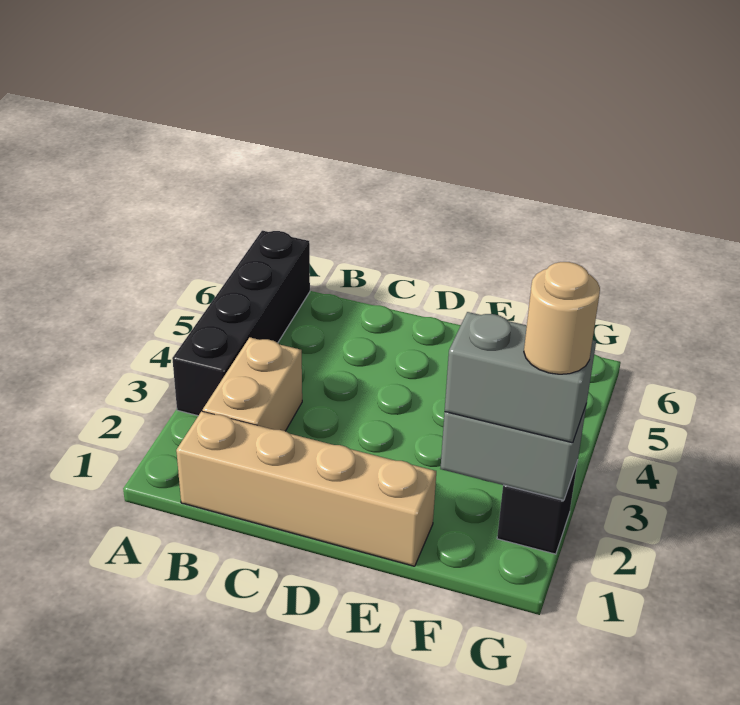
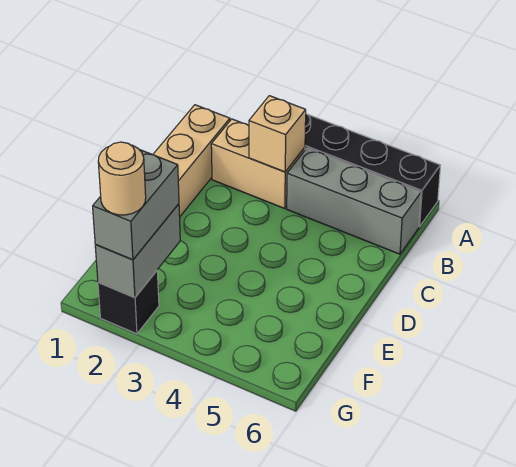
none -> tan 1x1 brick [249,96,306,172]
none -> grey 1x3 brick [287,148,421,254]

